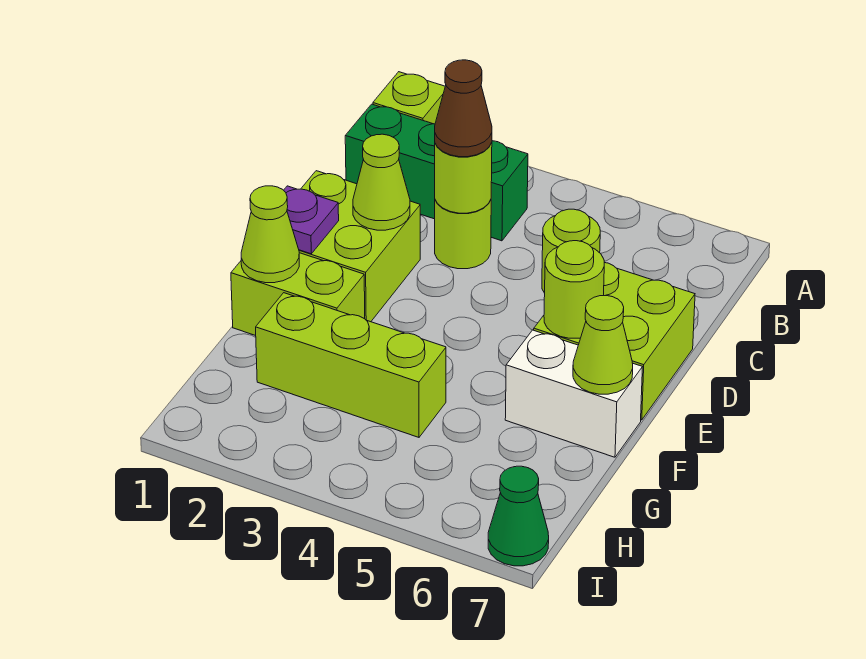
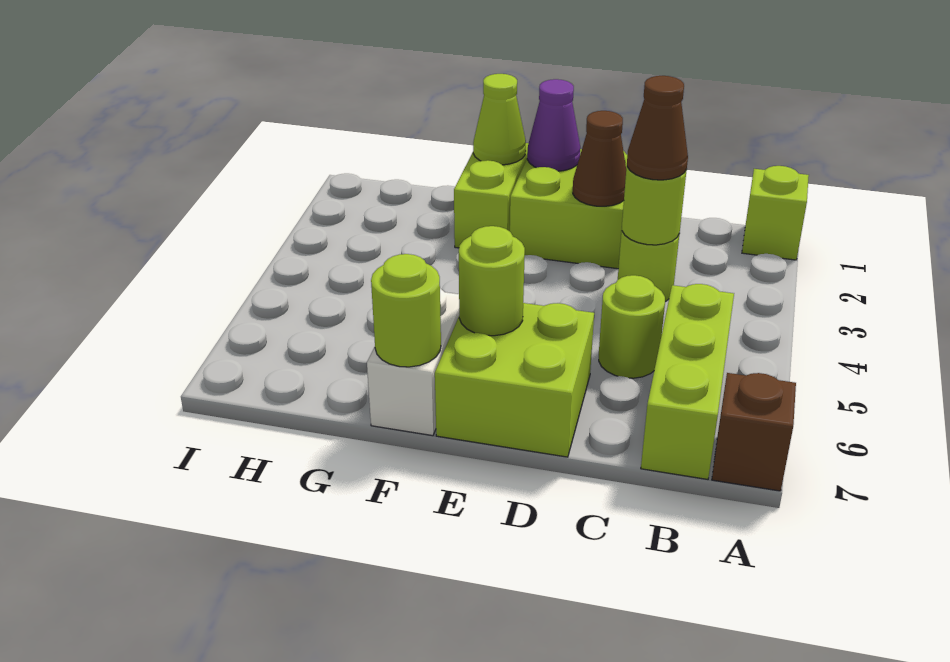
none -> brown 1x1 brick [712,373,796,491]
green 1x3 brick [345,104,528,241] -> none
lime 1x1 cone [353,134,410,230] -> brown 1x1 cone [573,111,626,206]
purple 1x1 plate [284,186,339,254] -> purple 1x1 cone [527,79,580,171]
lime 1x1 cone [573,296,633,394] -> lime 1x1 round brick [371,254,441,367]
lime 1x3 brick [256,293,446,437] -> lime 1x3 brick moved to [641,284,734,479]
green 1x1 cone [488,466,549,566] -> none

